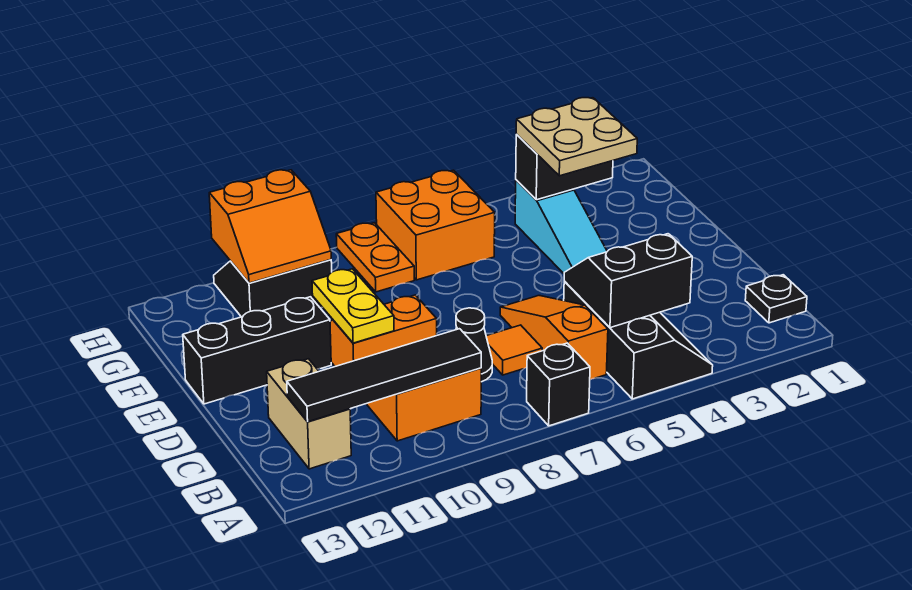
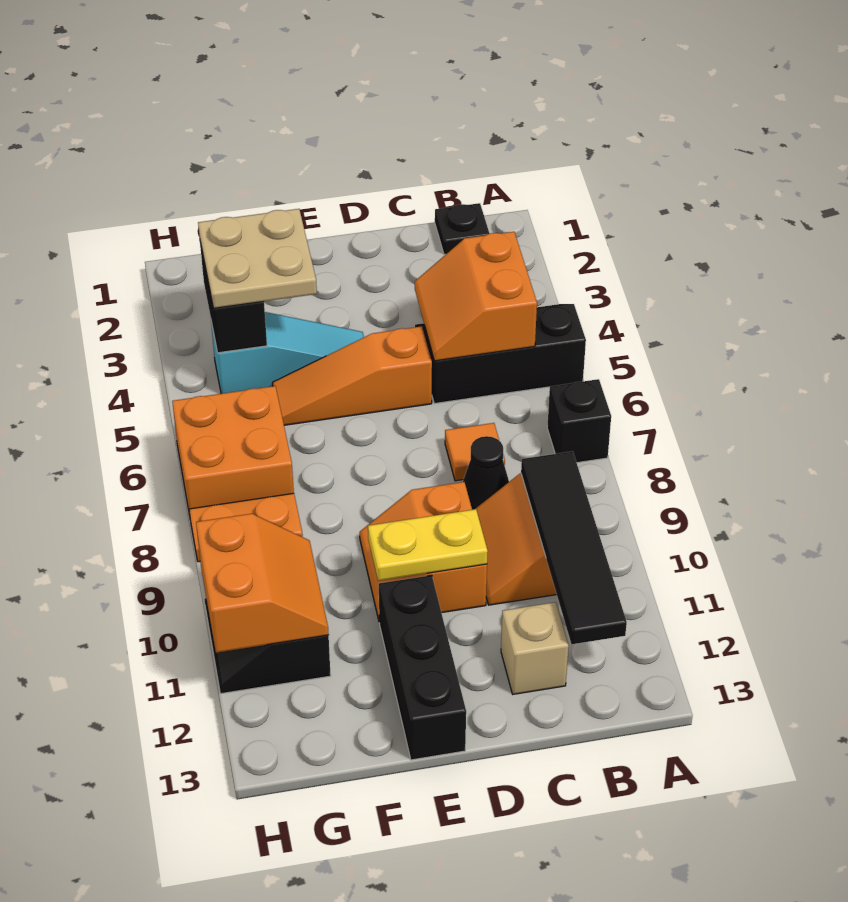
black 2x2 slope [564,234,692,328] -> orange 2x2 slope [415,232,537,361]
orange 1x3 slope [500,296,608,380] -> orange 1x3 slope moved to [272,326,432,425]
tan 1x2 brick [267,359,351,469] -> tan 1x1 brick [501,602,569,694]

